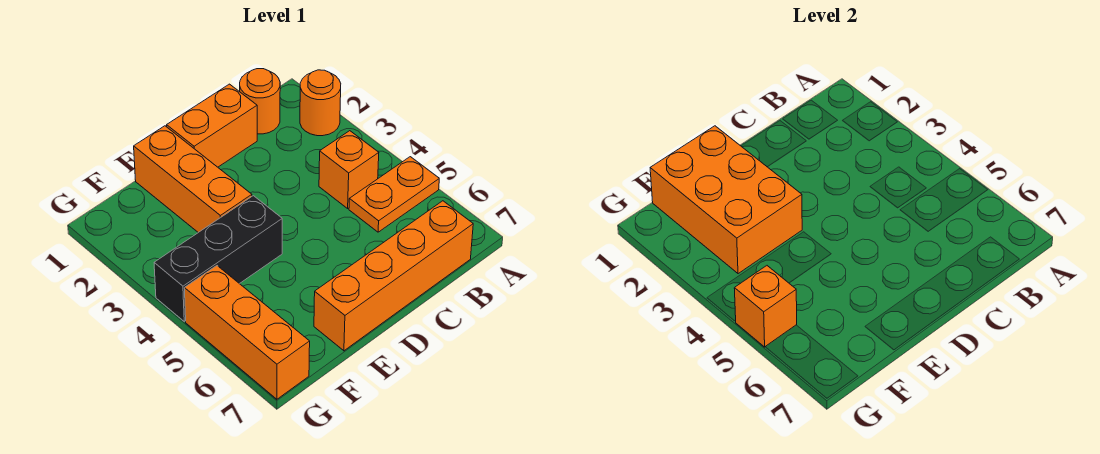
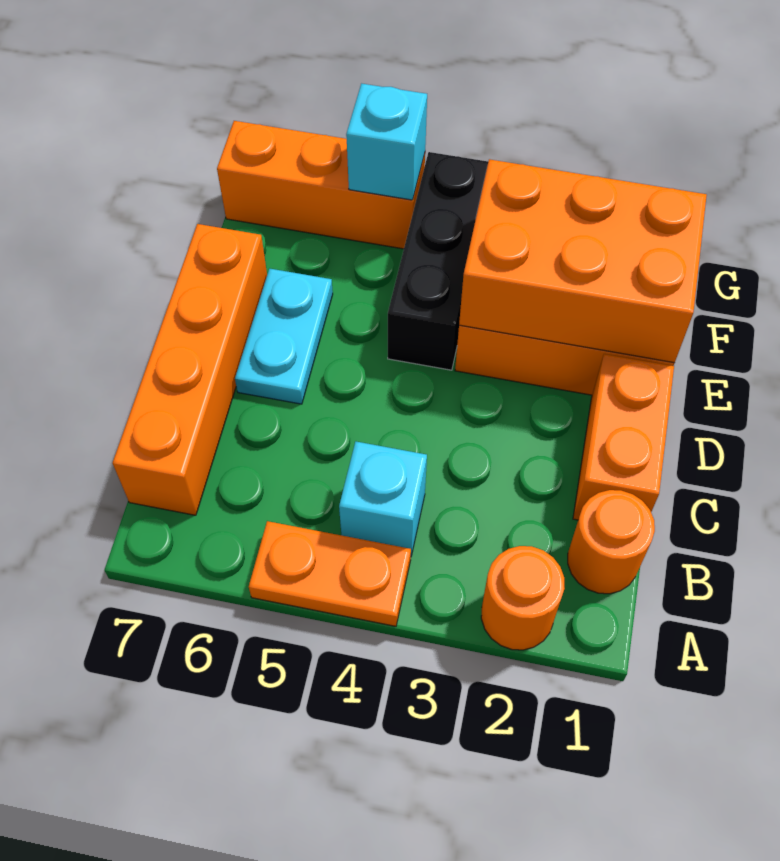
orange 1x2 plate [349,157,439,232] -> orange 1x2 plate turned to [249,521,411,626]
orange 1x1 brick [319,131,379,208] -> cyan 1x1 brick [339,442,427,556]
none -> cyan 1x2 plate [235,269,333,404]
orange 1x1 brick [734,266,797,347] -> cyan 1x1 brick [346,84,427,200]

